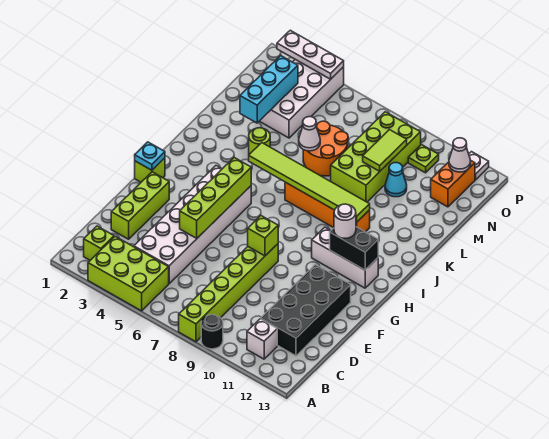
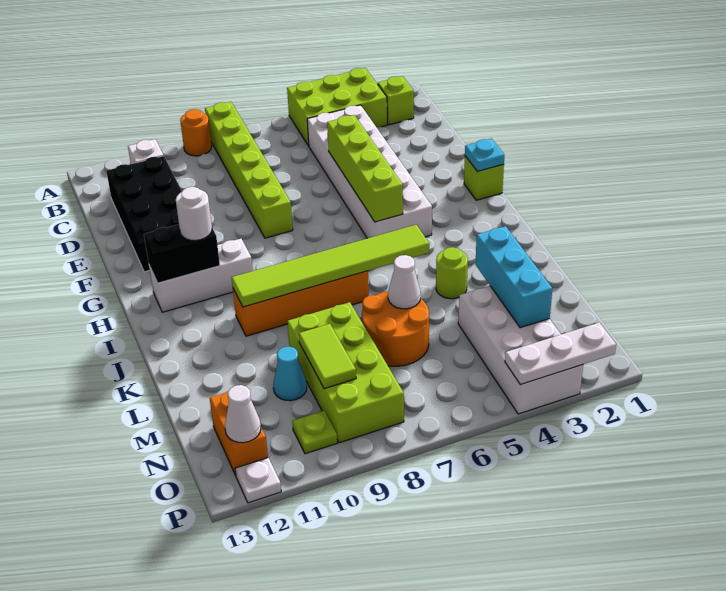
black 1x1 round brick [201,315,223,349] -> orange 1x1 round brick [180,109,212,156]
lime 1x3 brick [111,172,169,239] -> none
lime 1x1 brick [248,216,278,256] -> none

